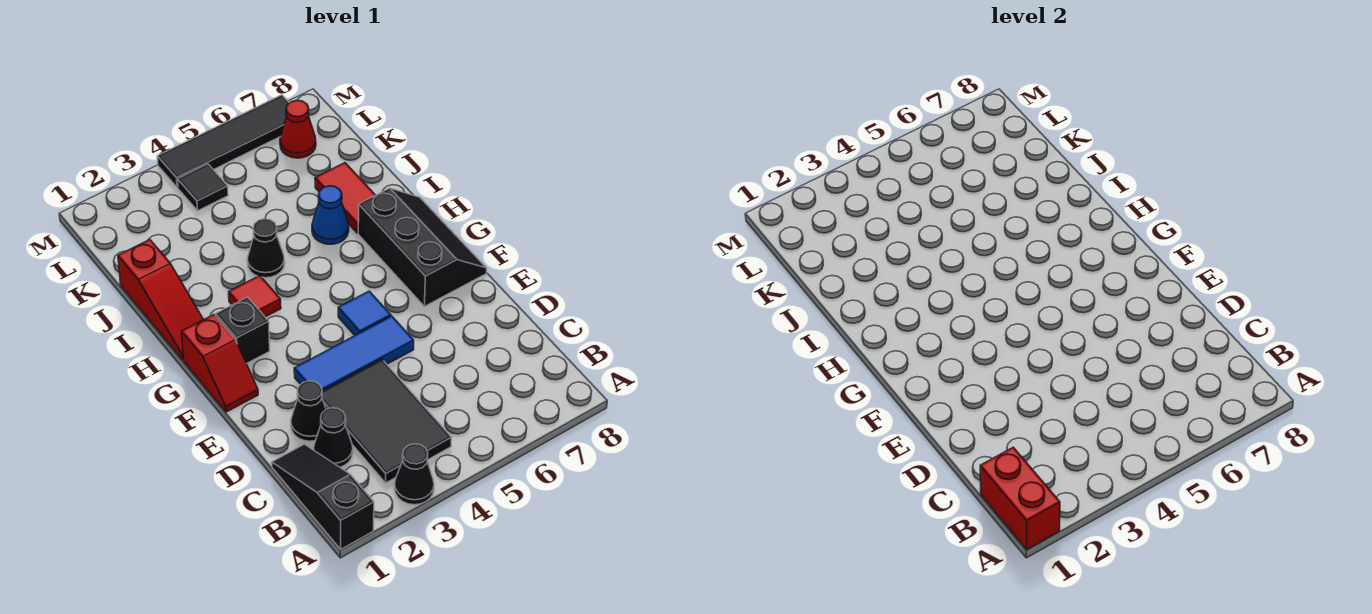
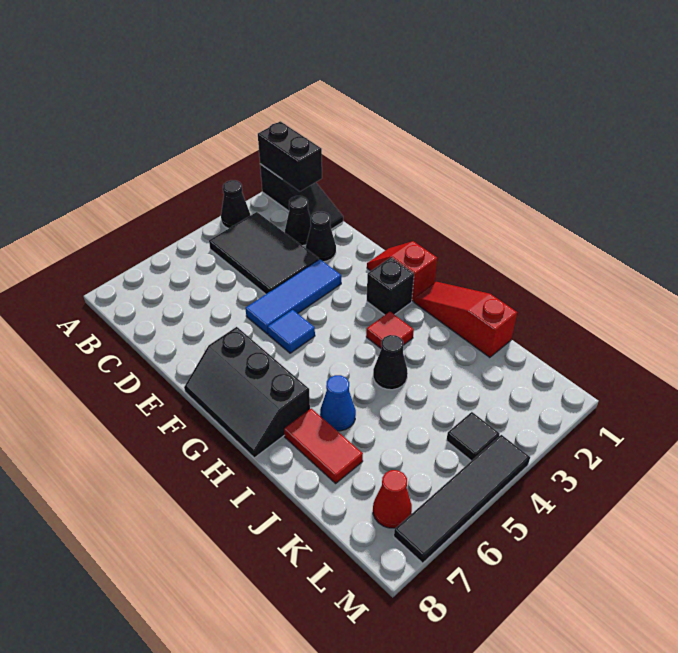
red 1x2 brick [980,447,1060,549] -> black 1x2 brick [258,121,322,191]

